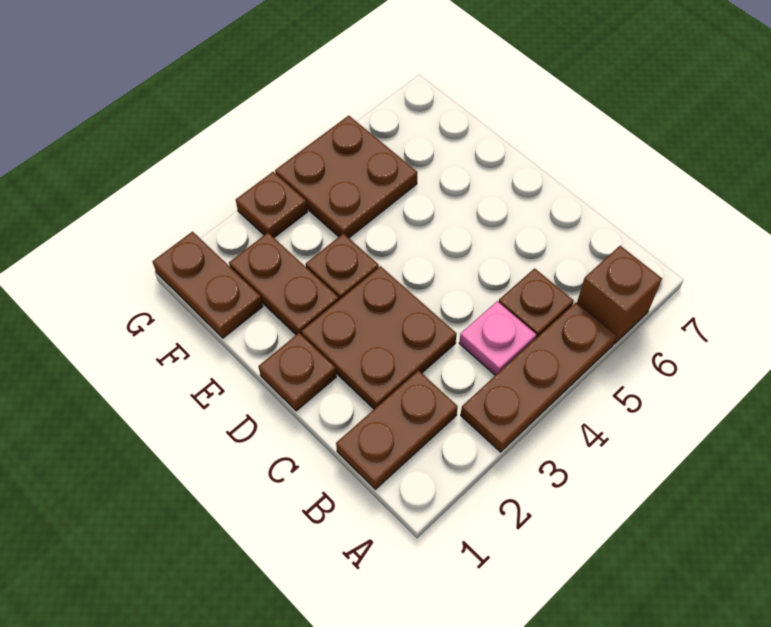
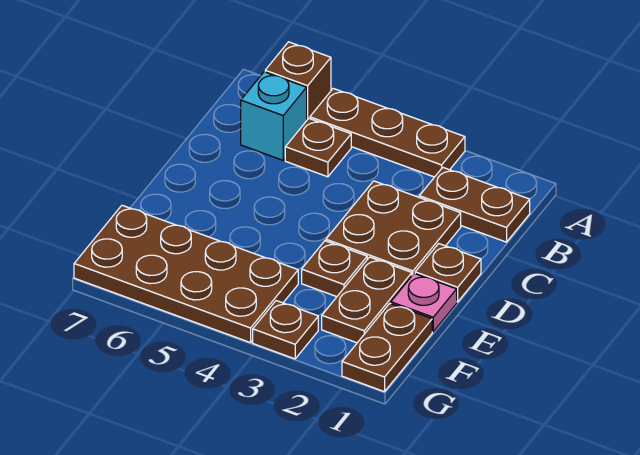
pink 1x1 plate [459,301,536,375] -> pink 1x1 plate moved to [391,273,457,332]
none -> cyan 1x1 brick [241,72,307,160]
brown 2x2 plate [275,116,418,238] -> brown 2x4 plate [74,205,298,343]

